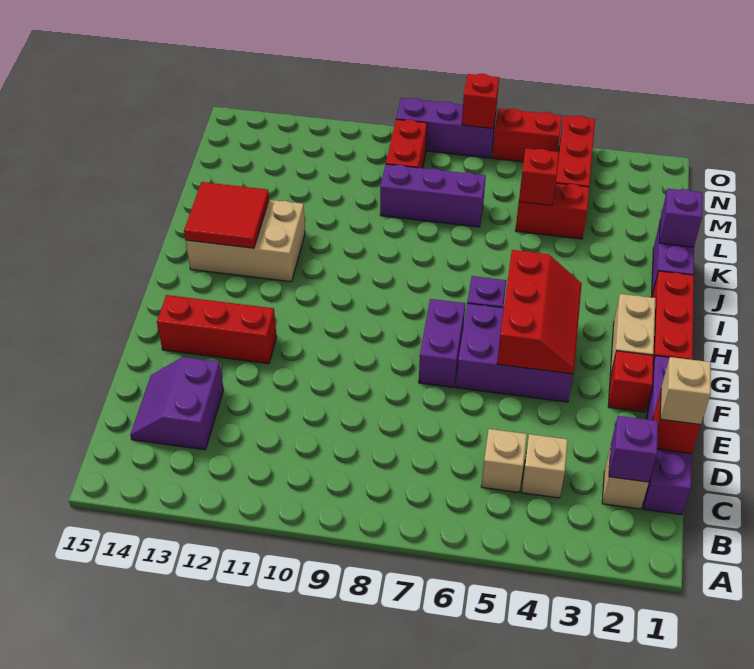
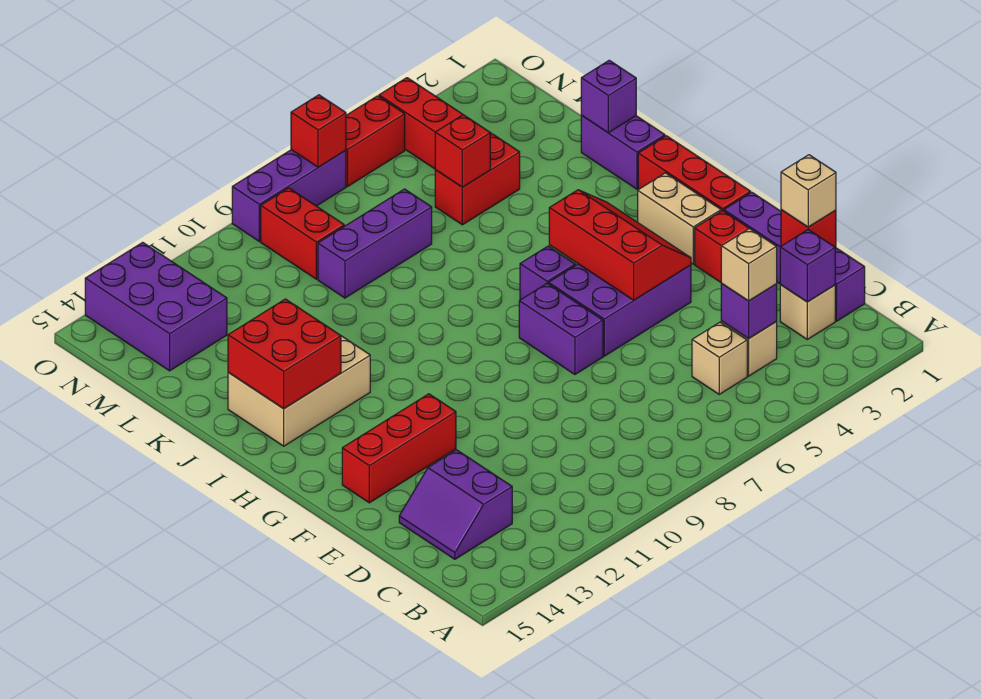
none -> purple 1x1 brick [721,284,777,339]
none -> tan 1x1 brick [721,228,777,301]
red 2x2 tile [184,182,269,248] -> red 2x2 brick [228,299,341,409]
none -> purple 2x3 brick [85,242,227,371]

